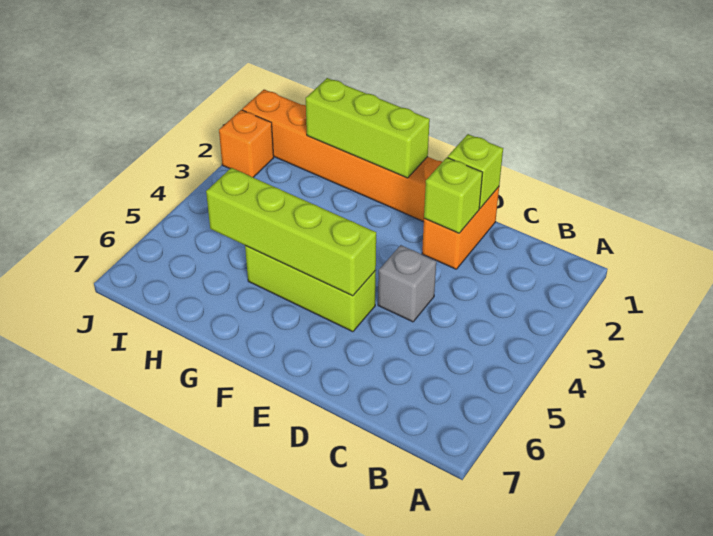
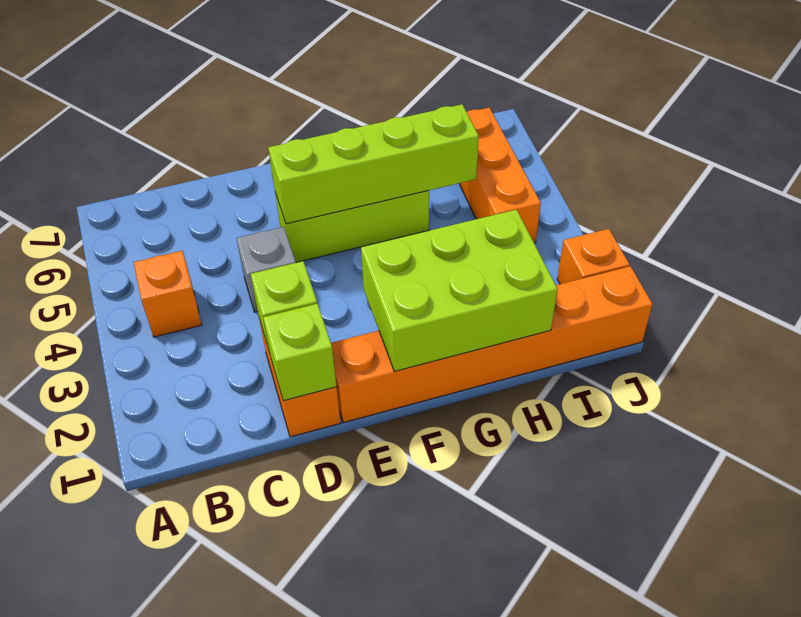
none -> orange 1x1 brick [134,251,202,337]
lime 1x3 brick [306,78,430,178] -> lime 2x3 brick [361,210,558,371]
none -> orange 1x3 brick [459,108,541,243]

